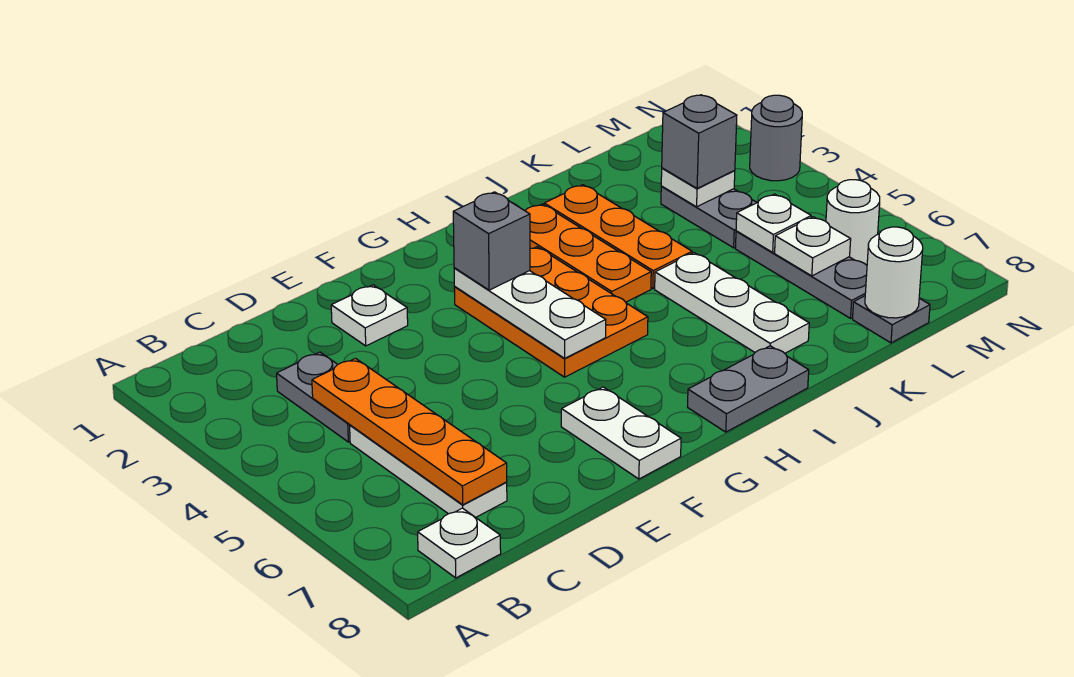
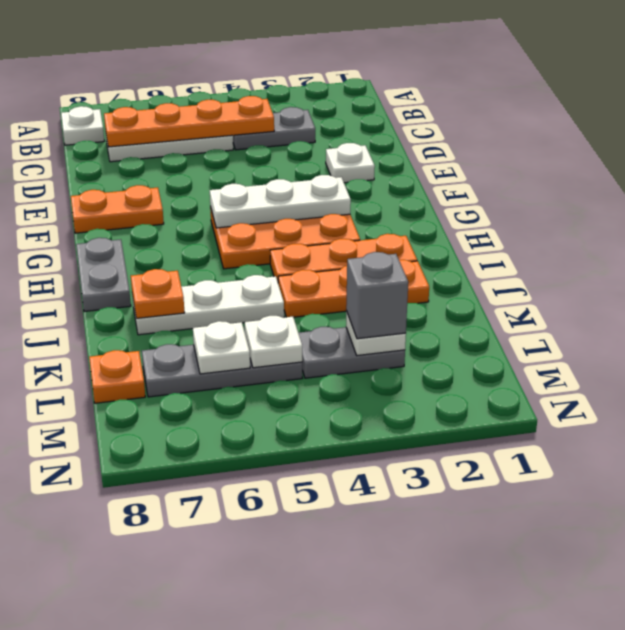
white 1x2 plate [561,387,681,479] -> orange 1x2 plate [71,185,164,233]
grey 1x1 brick [453,192,530,290] -> none
none -> orange 1x1 plate [131,269,185,318]
grey 1x1 plate [853,296,930,343] -> orange 1x1 plate [89,350,145,403]
white 1x1 round brick [865,227,923,318] -> none
white 1x1 round brick [826,180,880,265] -> none
grey 1x1 round brick [750,95,802,181] -> none

